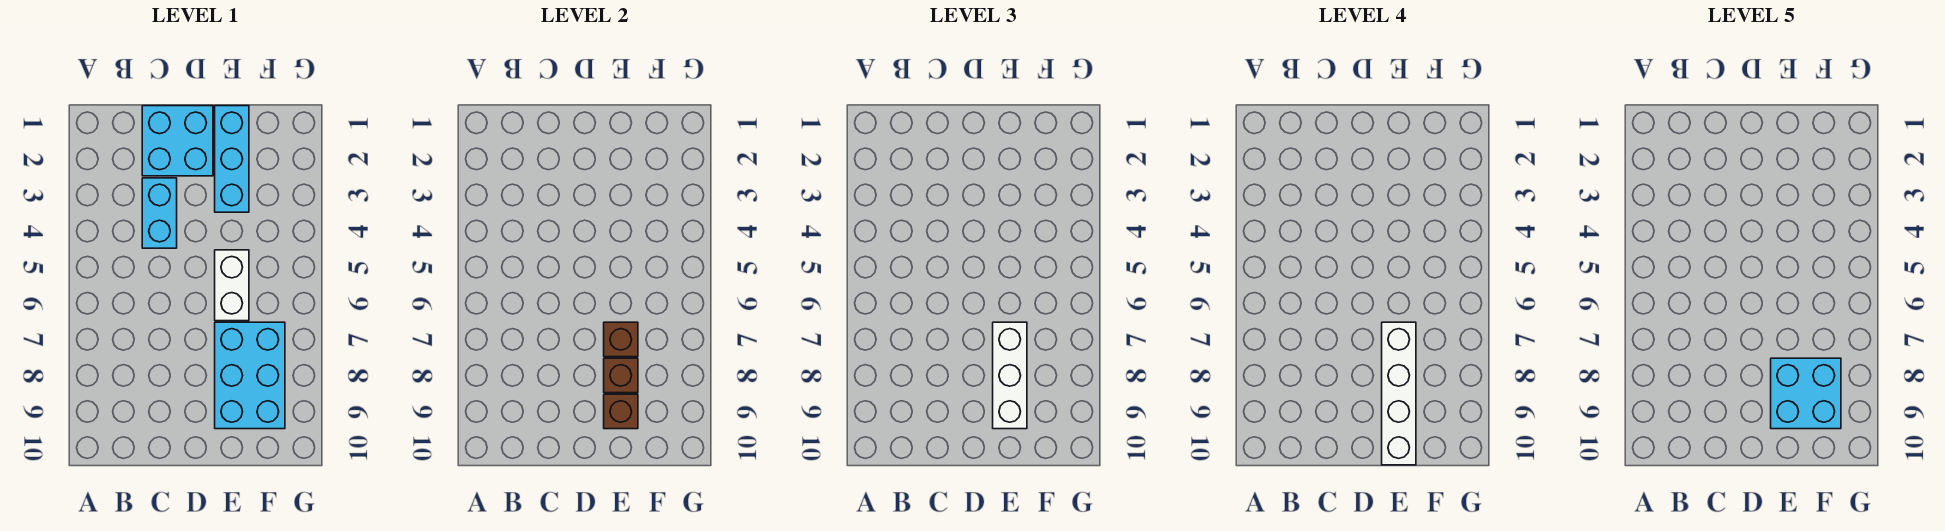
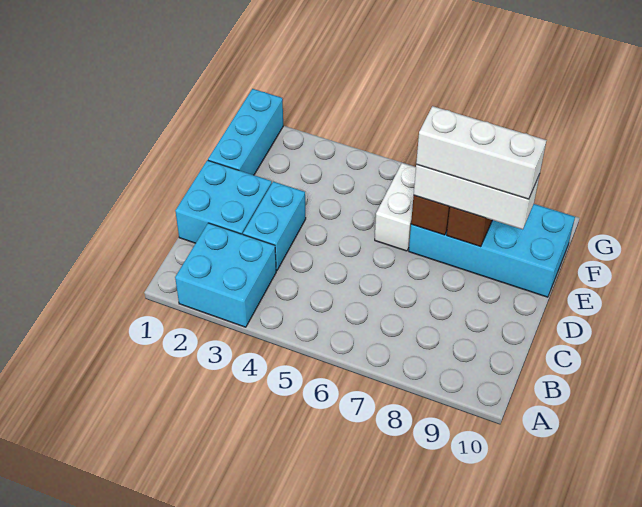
cyan 1x2 brick [142,178,177,248] -> cyan 1x2 brick turned to [243,181,306,271]
cyan 1x3 brick [215,106,249,212] -> cyan 1x3 brick turned to [208,89,283,175]
white 1x2 brick [215,250,249,321] -> white 1x2 brick turned to [375,163,416,251]
cyan 2x3 brick [215,322,285,429] -> cyan 2x4 brick [409,204,575,297]
white 1x4 brick [1382,322,1416,465] -> white 1x3 brick [416,106,547,199]
cyan 2x2 brick [1771,358,1841,429] -> cyan 2x2 brick moved to [175,223,276,327]
brown 1x1 brick [604,394,638,429] -> none

